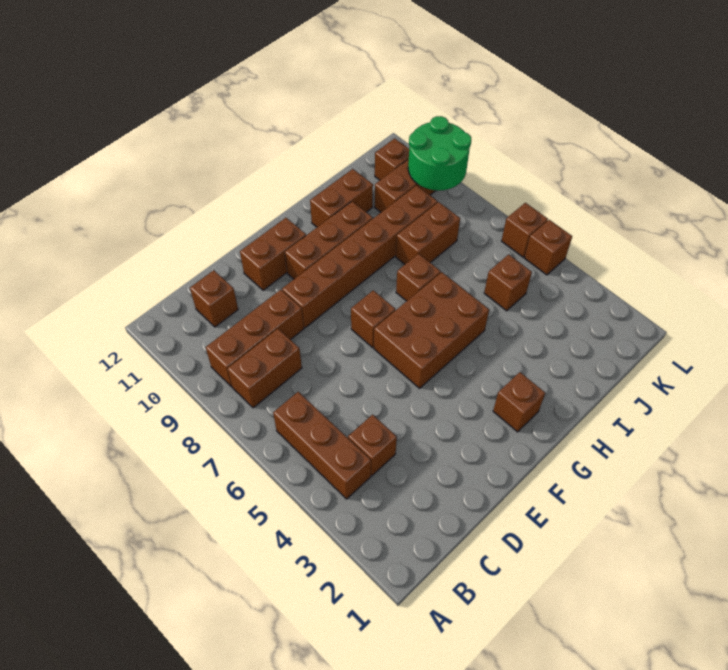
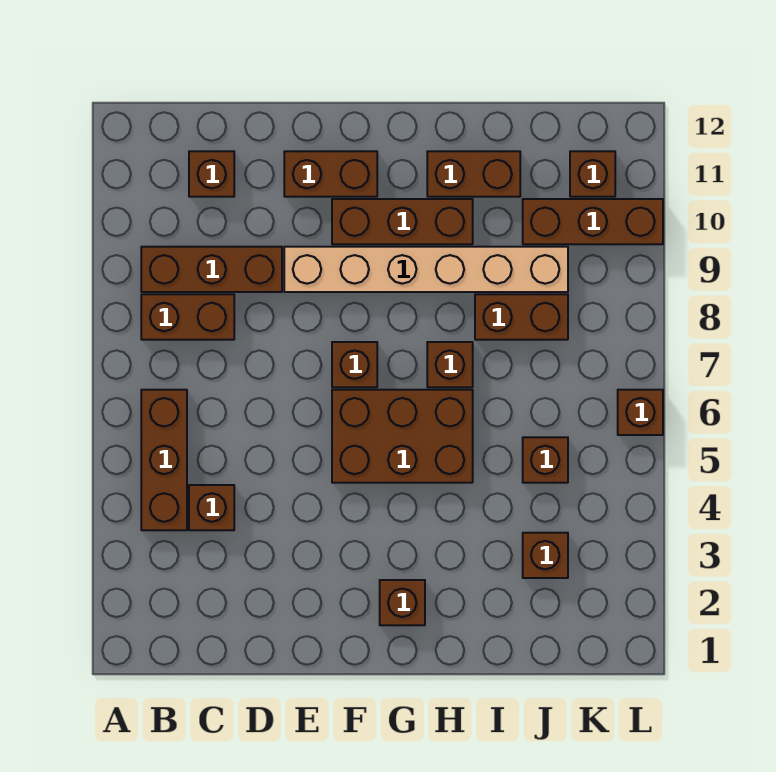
brown 1x6 brick [282,185,438,328] -> tan 1x6 brick [284,247,568,292]
green 2x2 round brick [408,116,471,191] -> none
brown 1x1 brick [525,220,572,275] -> brown 1x1 brick moved to [523,533,568,578]

